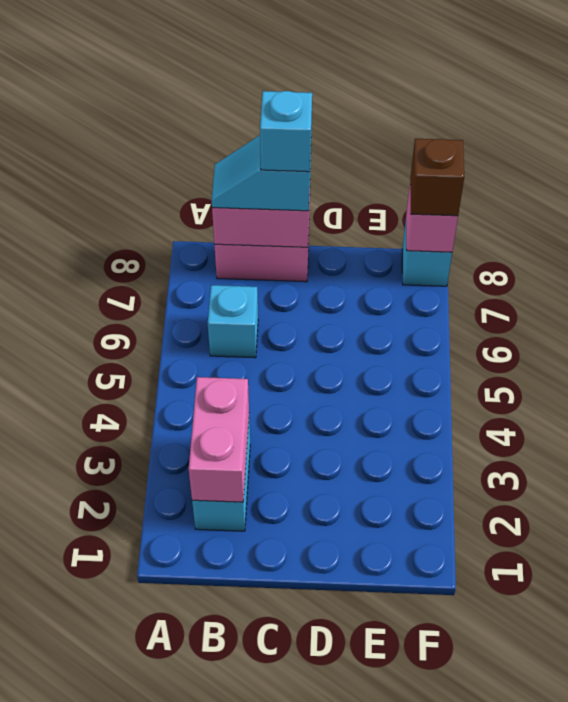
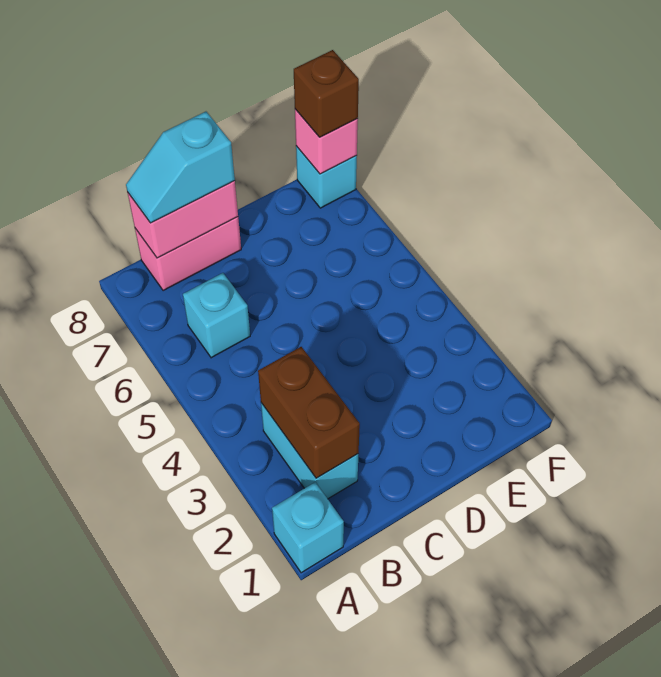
pink 1x2 brick [189,377,249,502] -> brown 1x2 brick [258,347,360,478]
cyan 1x1 brick [260,91,312,172] -> cyan 1x1 brick moved to [272,482,344,573]

